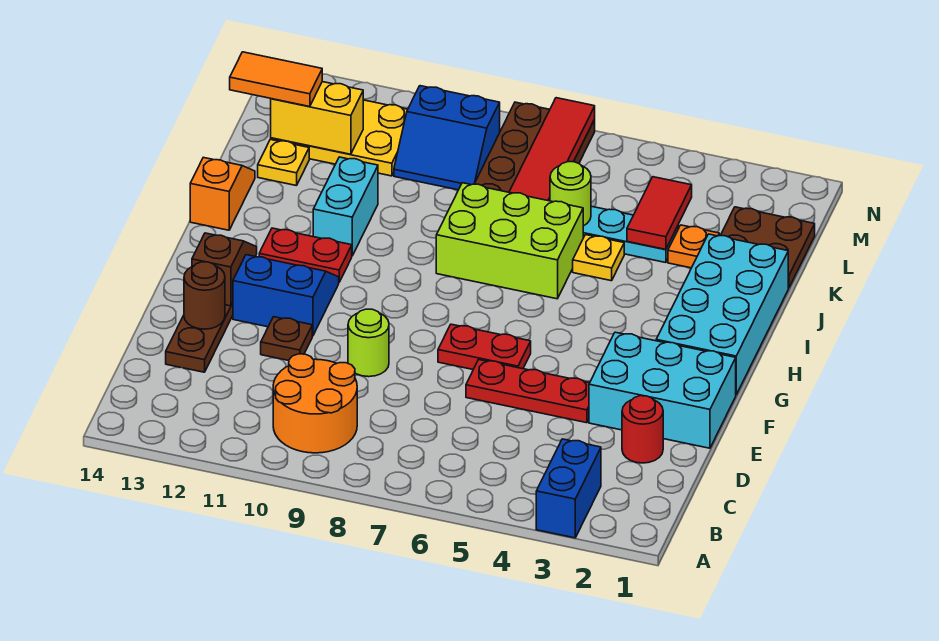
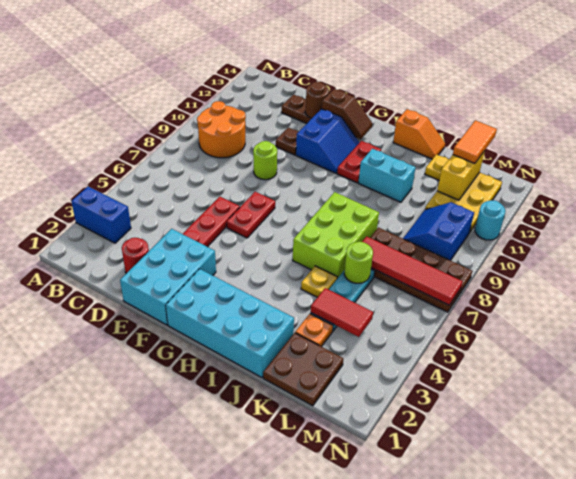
none -> cyan 1x1 round brick [475,200,505,240]

